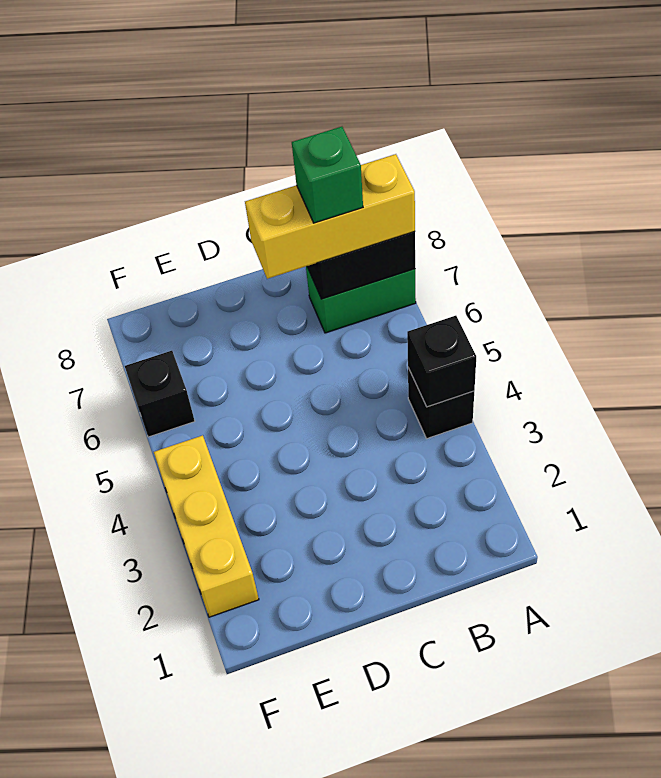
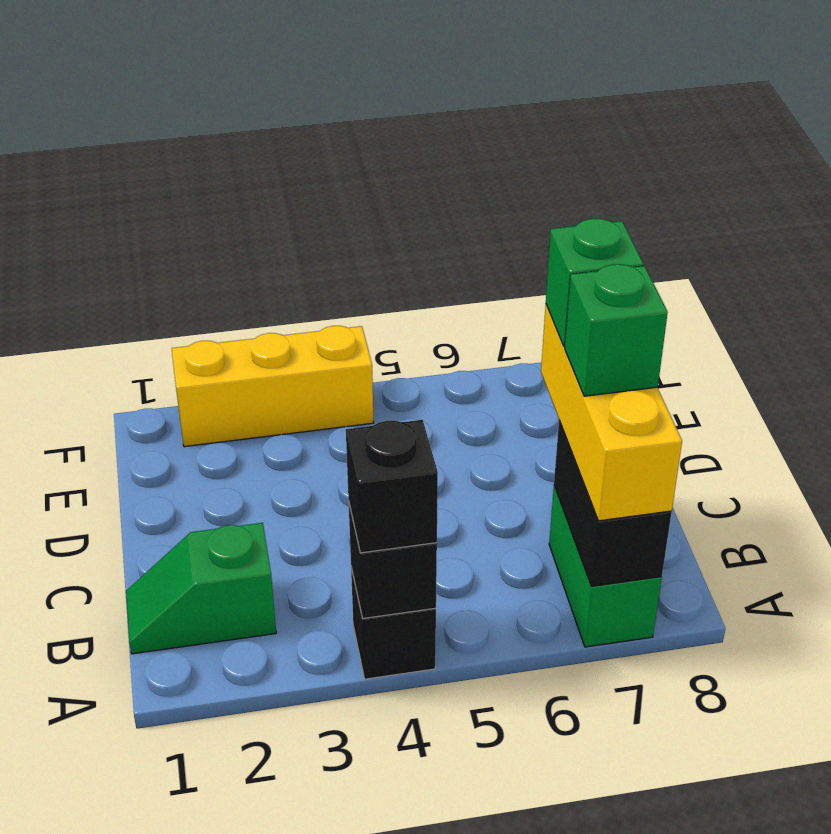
none -> green 1x2 slope [126,523,276,654]
none -> green 1x1 brick [546,219,644,347]
black 1x1 brick [125,351,195,437] -> black 1x1 brick moved to [346,420,438,553]

